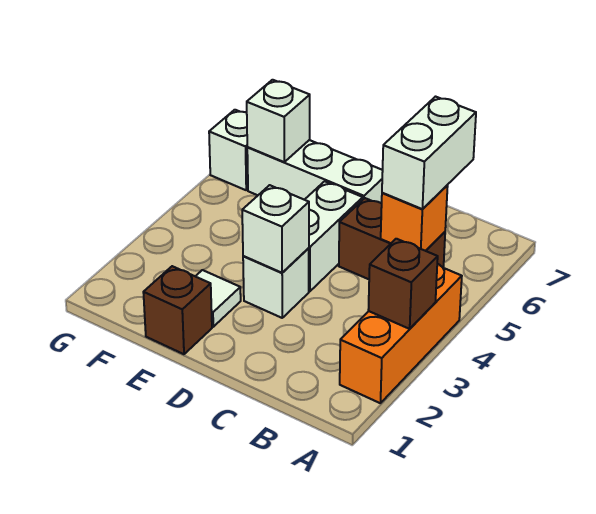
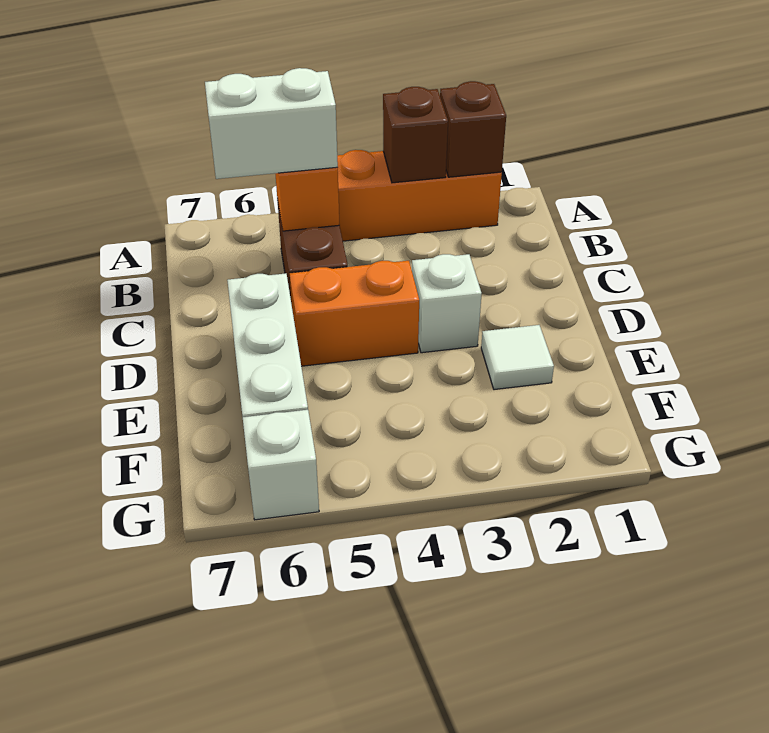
white 1x1 brick [242,185,309,273] -> none
white 1x2 brick [305,181,363,291] -> orange 1x2 brick [290,261,419,366]
brown 1x1 brick [143,266,212,354] -> brown 1x1 brick moved to [440,81,506,177]
white 1x1 brick [247,80,310,162] -> none

